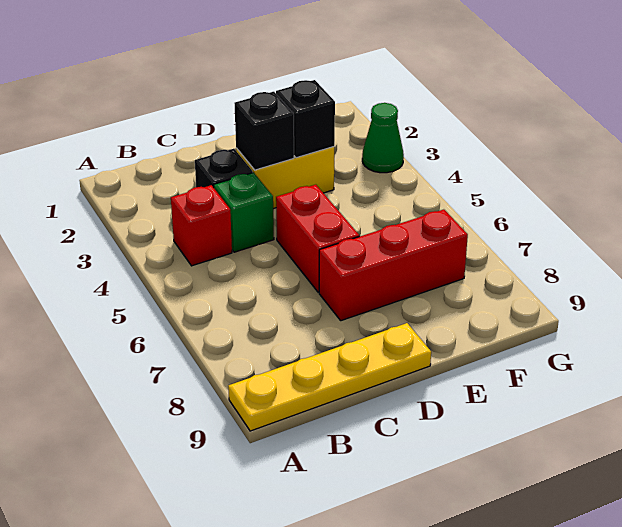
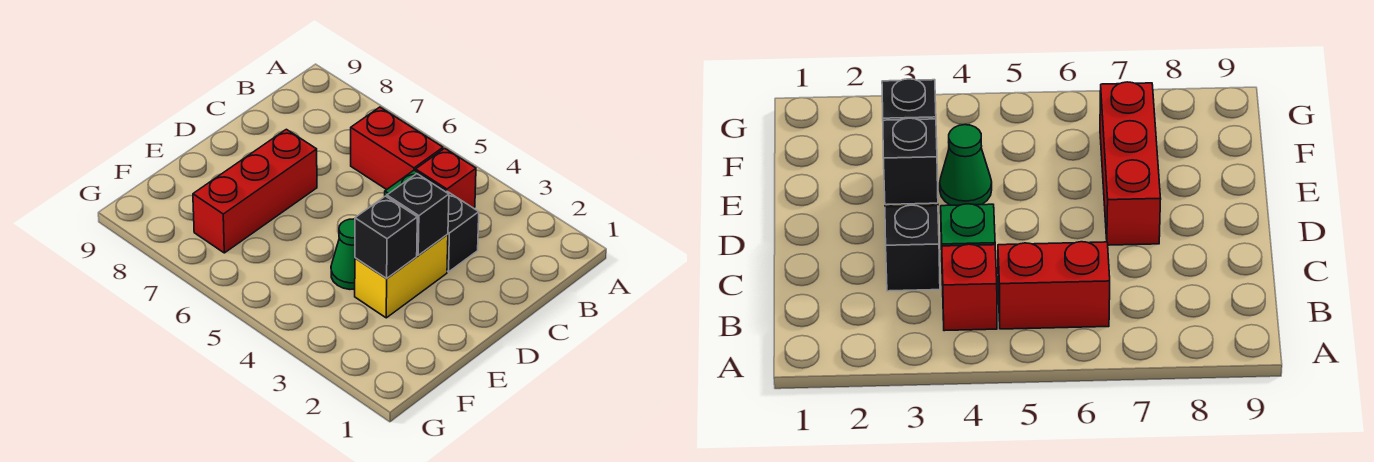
yellow 1x4 plate [228,323,431,431] -> none
red 1x2 brick [276,185,359,292] -> red 1x2 brick moved to [351,107,443,190]
green 1x1 cone [362,103,404,173] -> green 1x1 cone moved to [331,219,355,289]

